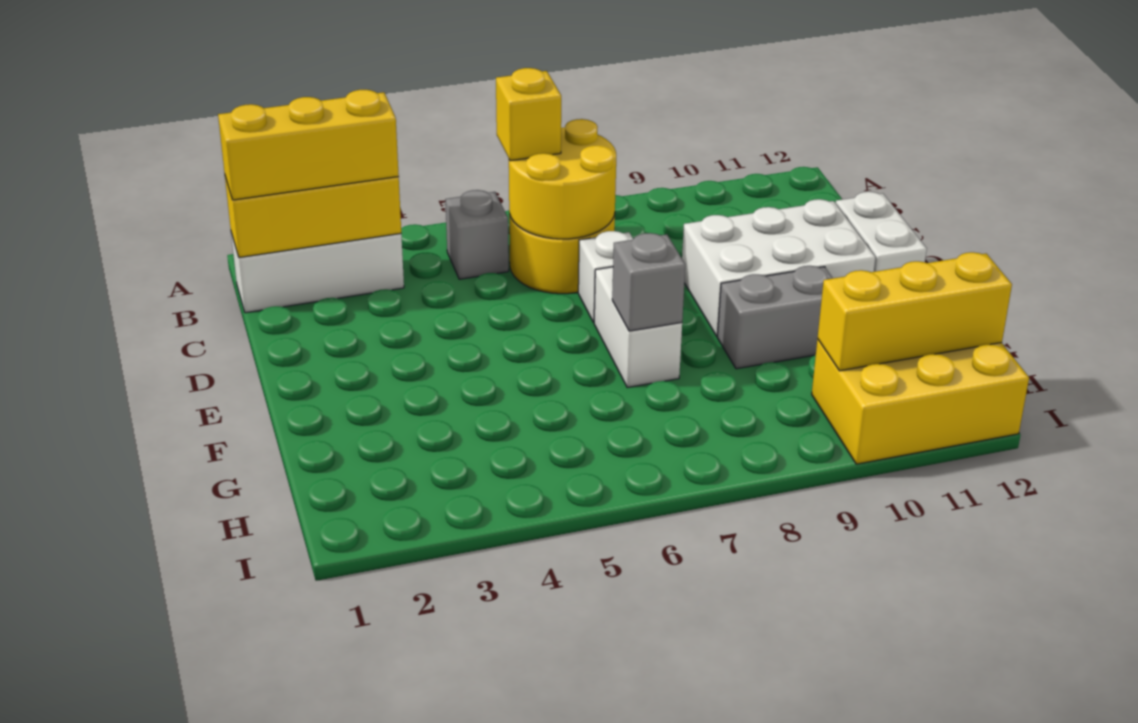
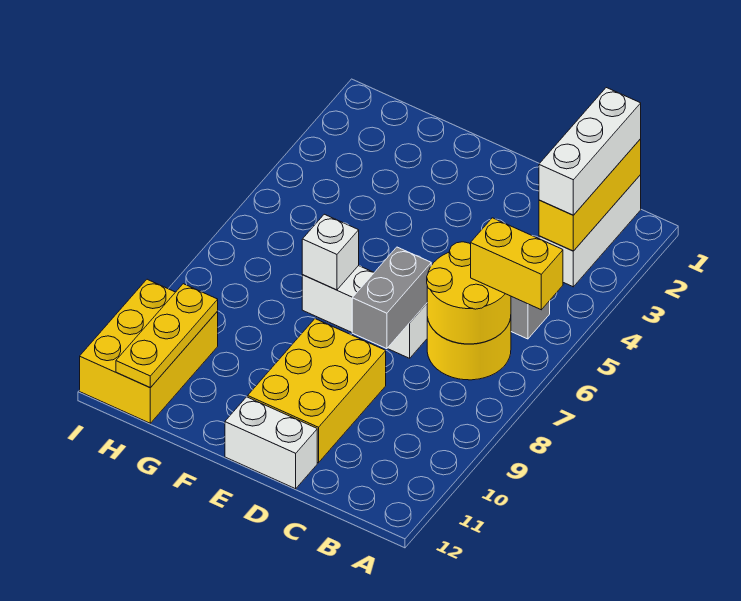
yellow 1x3 brick [218,90,399,200] -> white 1x3 brick [539,88,641,215]
yellow 1x1 brick [496,68,561,161] -> yellow 1x2 brick [471,218,563,310]
white 2x3 brick [682,199,875,336] -> yellow 2x3 brick [248,319,386,463]
grey 1x1 brick [612,233,685,331] -> white 1x1 brick [302,214,359,290]
grey 1x2 brick [717,266,832,369] -> grey 1x2 brick moved to [352,247,431,349]
yellow 1x3 brick [818,252,1012,371] -> yellow 1x3 plate [116,284,218,388]

